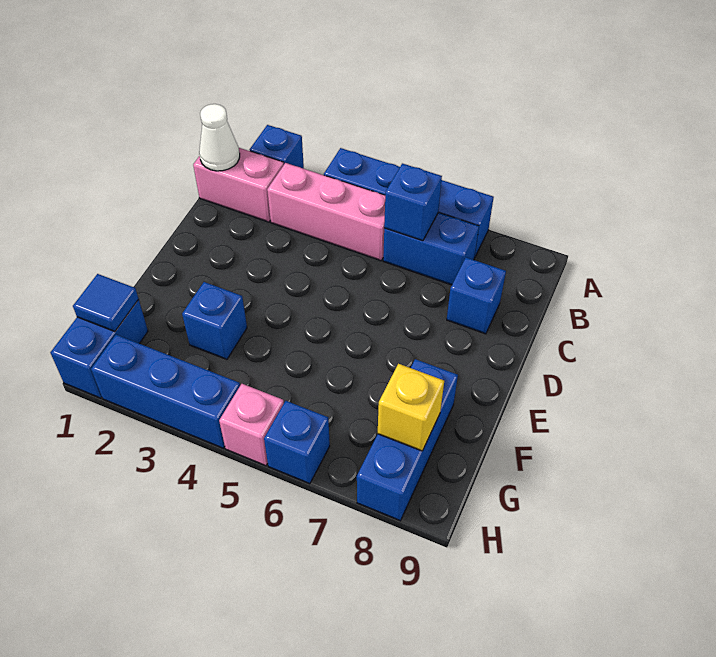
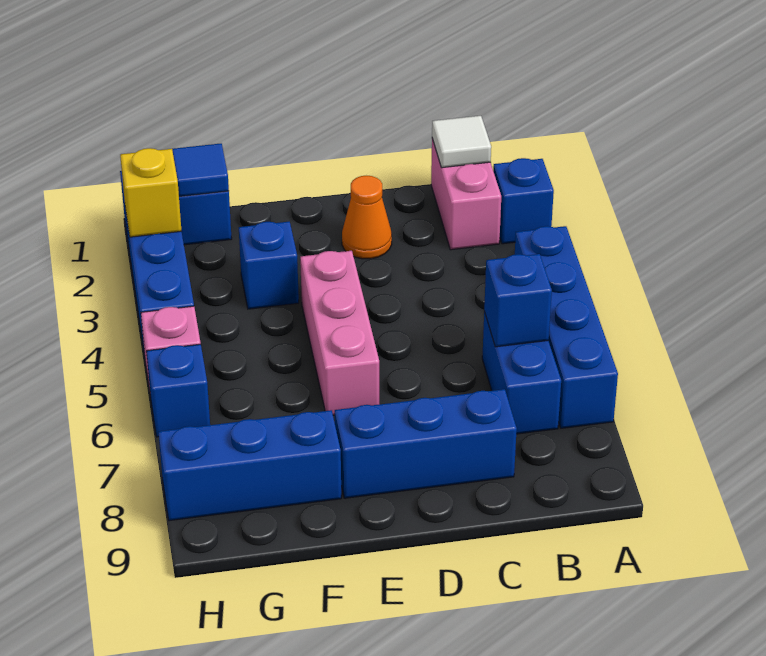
white 1x1 cone [199,104,240,171] -> white 1x1 tile [432,116,491,168]
pink 1x3 brick [267,163,385,261] -> pink 1x3 brick moved to [300,251,379,415]
blue 1x1 brick [447,258,506,334] -> blue 1x3 brick [335,389,517,498]
none -> orange 1x1 cone [342,176,392,259]
yellow 1x1 brick [378,364,444,451] -> yellow 1x1 brick moved to [120,148,181,237]

